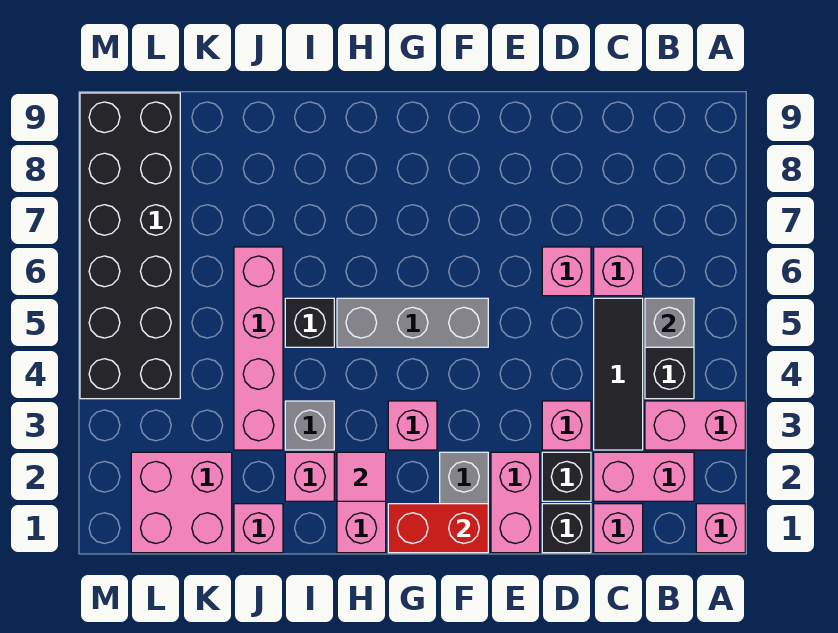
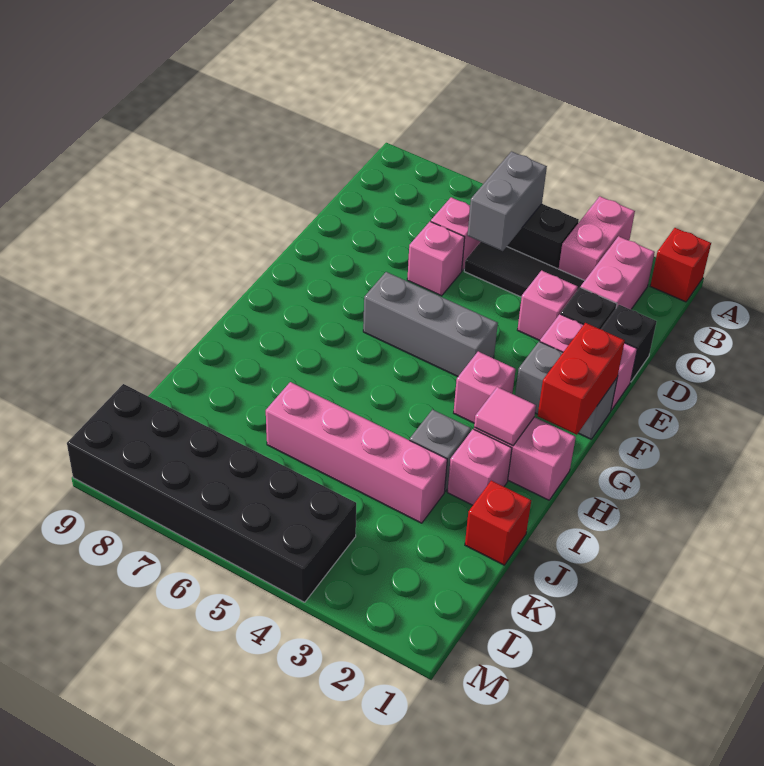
pink 1x1 brick [696,504,745,553] -> red 1x1 brick [650,228,711,302]
grey 1x1 brick [645,298,694,347] -> grey 1x2 brick [468,152,547,251]
pink 1x1 brick [594,504,643,553] -> none
grey 1x3 brick [337,298,488,347] -> grey 1x3 brick turned to [363,272,498,376]
black 1x1 brick [285,298,334,347] -> none
pink 1x1 brick [234,504,283,553] -> red 1x1 brick [465,481,531,565]
pink 2x2 brick [131,452,232,553] -> none

